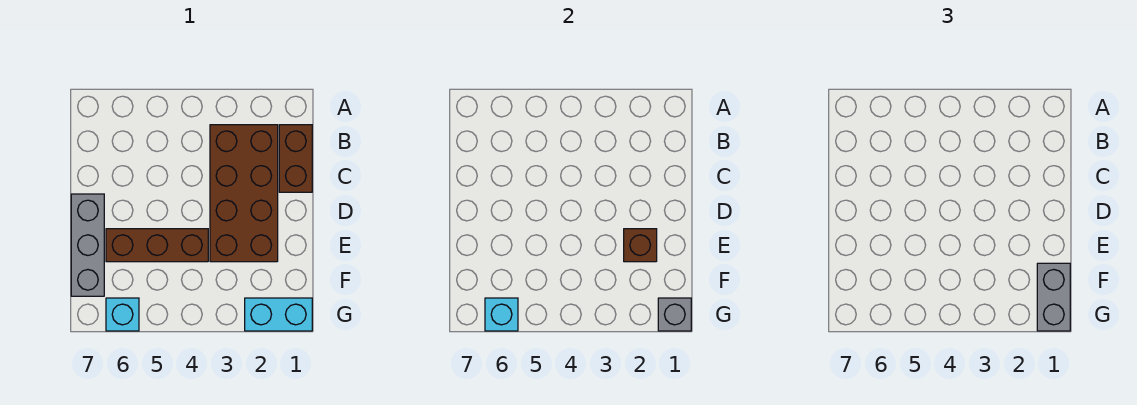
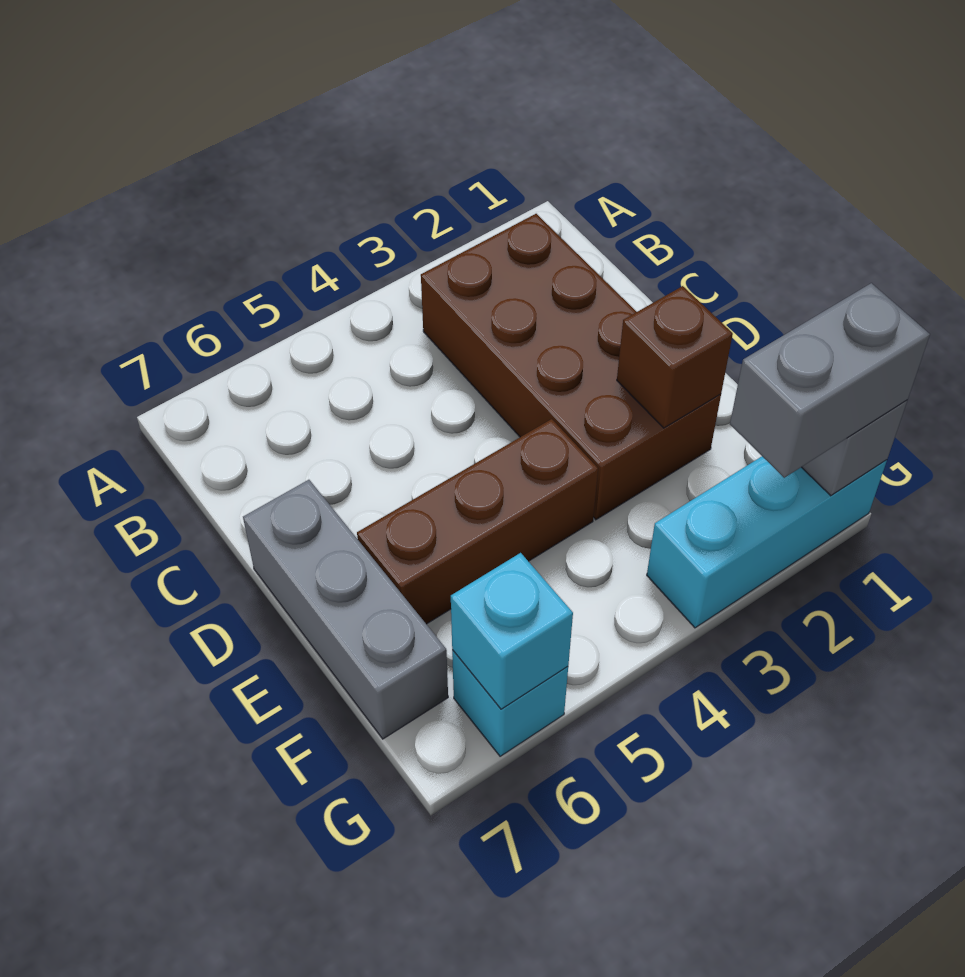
brown 1x2 brick [279,125,312,192] -> none
grey 1x2 brick [1037,263,1070,331] -> grey 1x2 brick turned to [730,283,930,478]
cyan 1x2 brick [245,298,312,331] -> cyan 1x3 brick [647,457,887,628]

